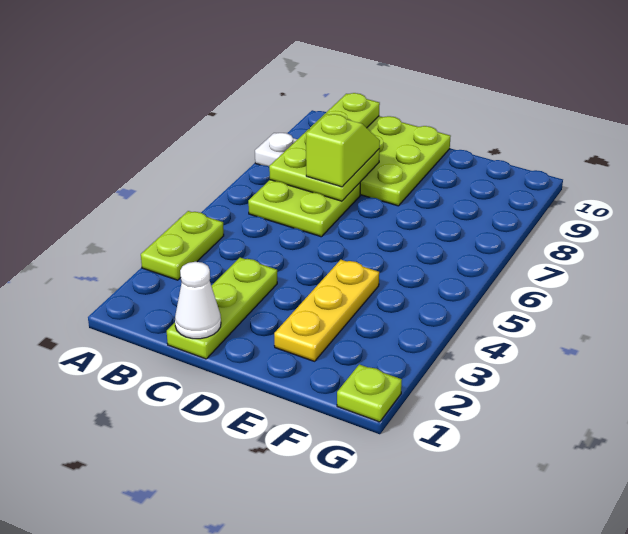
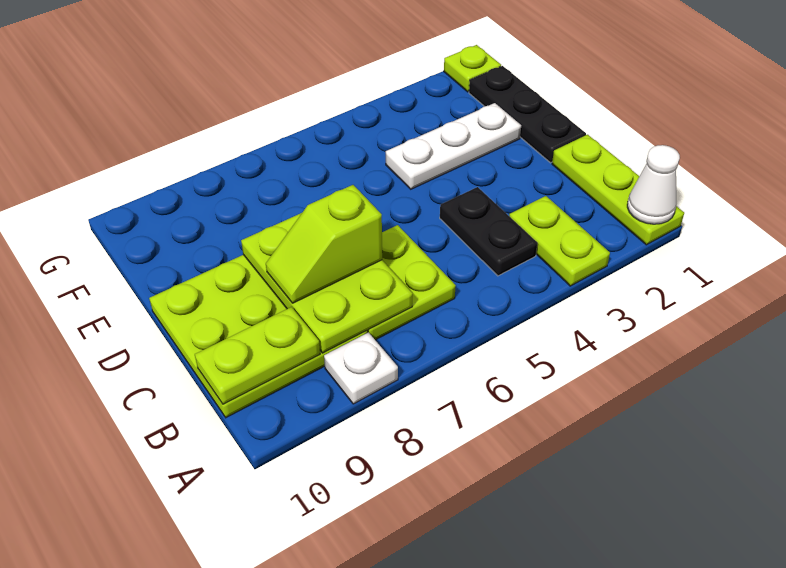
lime 1x2 plate [141,211,224,280] -> lime 1x2 plate turned to [509,196,610,286]
none -> black 1x2 plate [440,187,538,276]
lime 2x2 plate [269,129,380,201] -> lime 2x3 plate [241,213,413,353]
lime 1x3 plate [167,258,277,359] -> lime 1x3 plate turned to [552,135,684,245]
white 1x1 cone [175,262,221,339] -> white 1x1 cone moved to [627,145,680,224]
none -> black 1x3 plate [469,66,586,163]
yellow 1x3 plate [274,260,379,361] -> white 1x3 plate [386,103,521,189]

